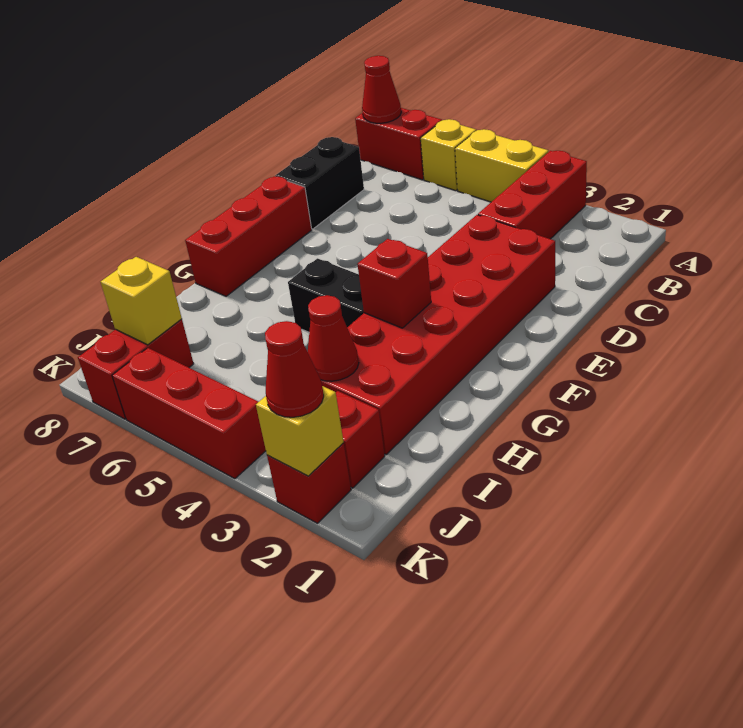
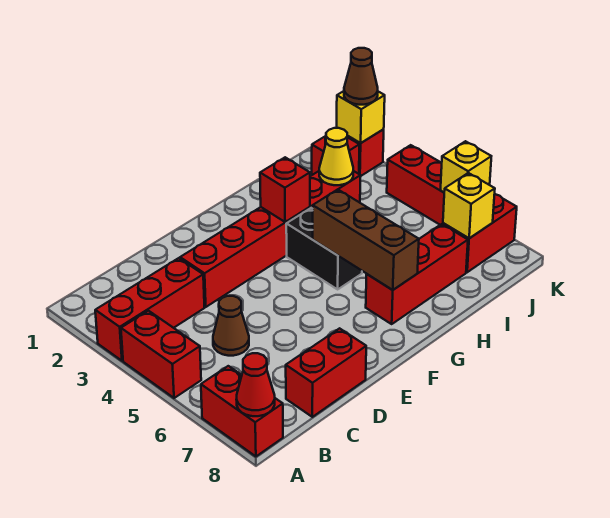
yellow 1x2 brick [455,129,548,202] -> red 1x2 brick [121,311,201,398]
yellow 1x1 brick [421,119,476,191] -> yellow 1x1 brick moved to [441,141,491,192]
none -> brown 1x1 cone [213,296,249,356]
black 1x2 brick [276,137,364,229] -> red 1x2 brick [286,328,366,417]
red 2x6 brick [321,215,555,454] -> red 1x6 brick [180,171,361,307]
red 1x3 brick [185,176,312,296] -> red 1x3 brick moved to [366,224,468,324]
none -> brown 1x3 brick [313,189,419,290]
red 1x1 cone [308,295,359,381] -> yellow 1x1 cone [319,128,353,185]
red 1x1 cone [265,321,324,417] -> brown 1x1 cone [344,48,378,105]

